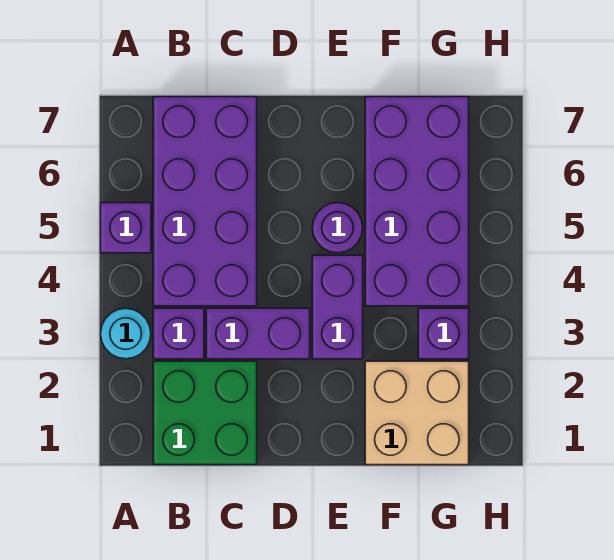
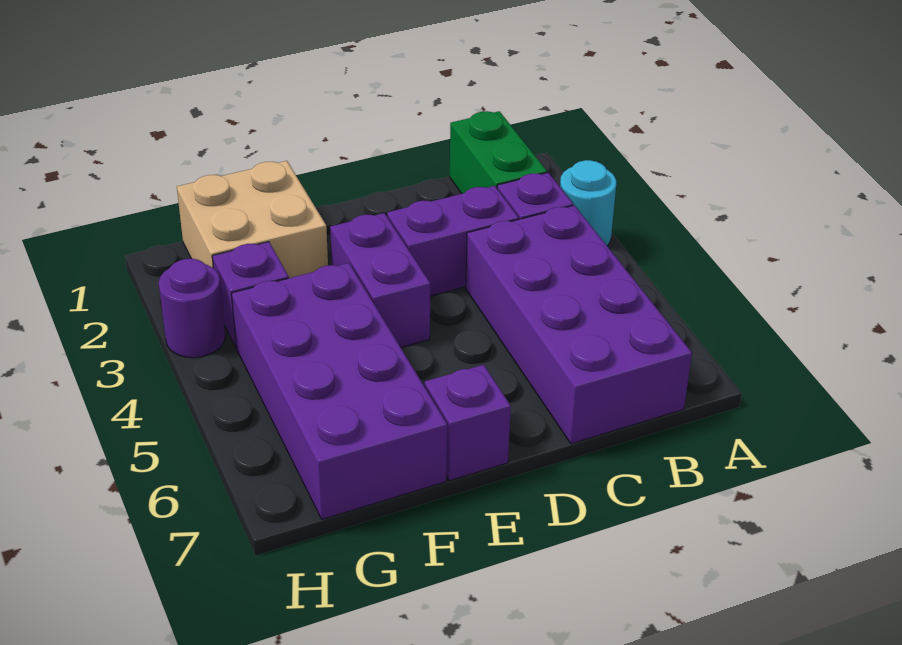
purple 1x1 brick [100,203,151,253] -> purple 1x1 brick moved to [425,365,511,481]
green 2x2 brick [153,361,257,465] -> green 1x2 brick [450,111,547,194]
purple 1x1 round brick [312,203,363,253] -> purple 1x1 round brick moved to [159,259,225,358]

